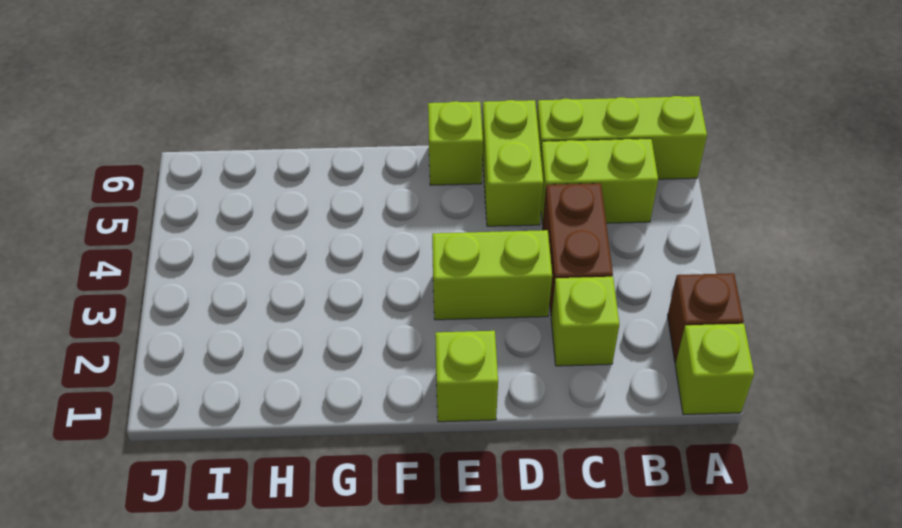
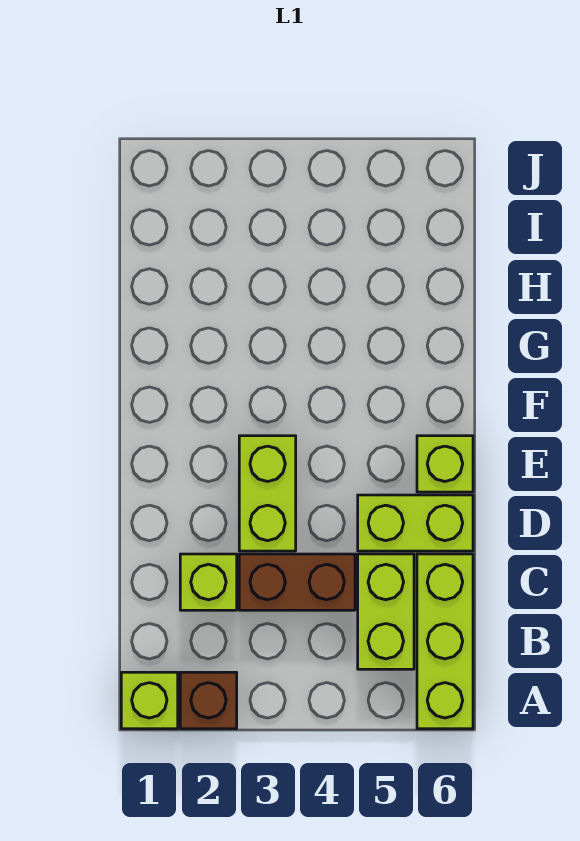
lime 1x1 brick [435,331,498,422] -> none

